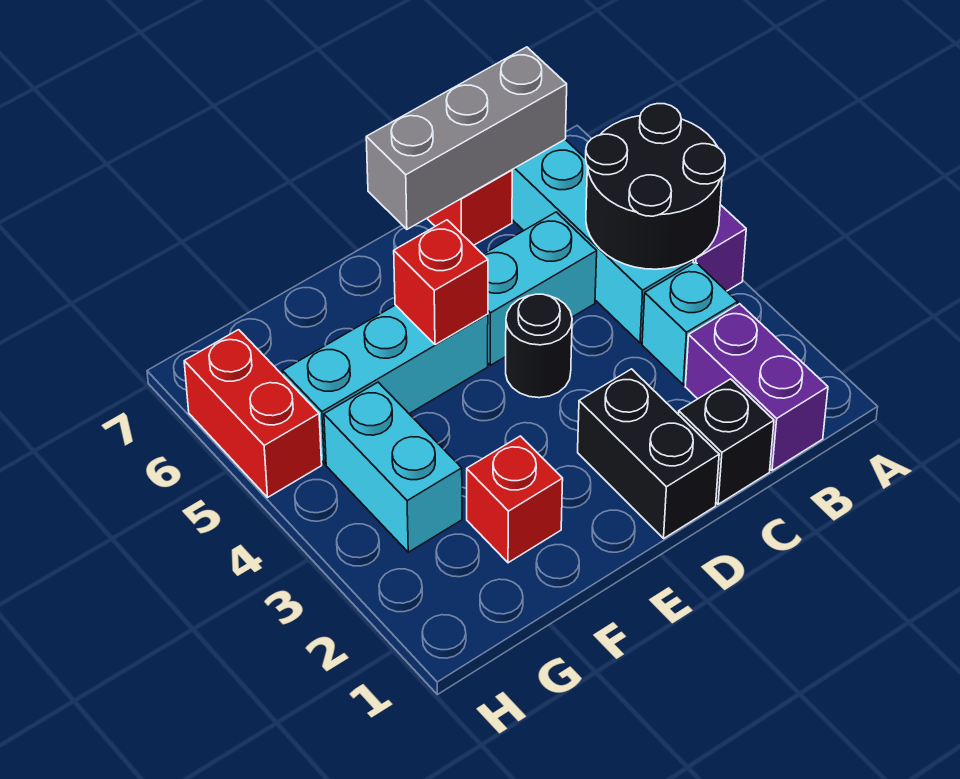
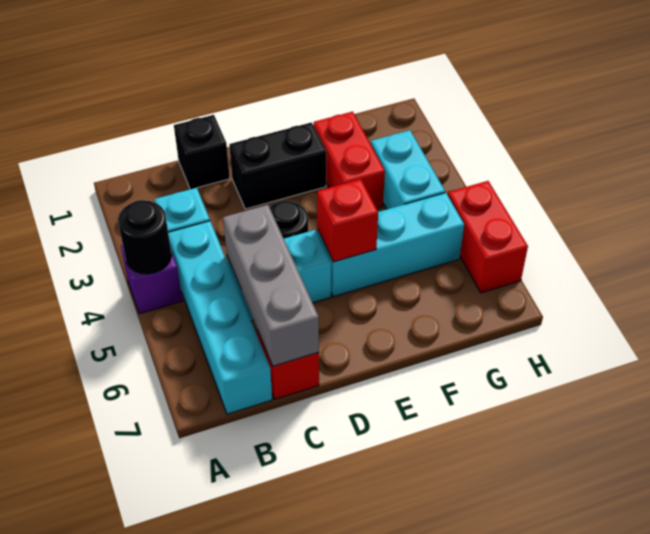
black 2x2 round brick [586,104,725,269] -> black 1x1 round brick [118,200,172,274]
purple 1x2 brick [685,304,828,471] -> none
grey 1x3 brick [366,47,567,229] -> grey 1x3 brick turned to [223,205,319,366]
black 1x2 brick [578,369,719,538] -> black 1x2 brick turned to [229,122,326,209]
red 1x1 brick [467,436,563,563] -> red 1x2 brick [314,112,385,208]

